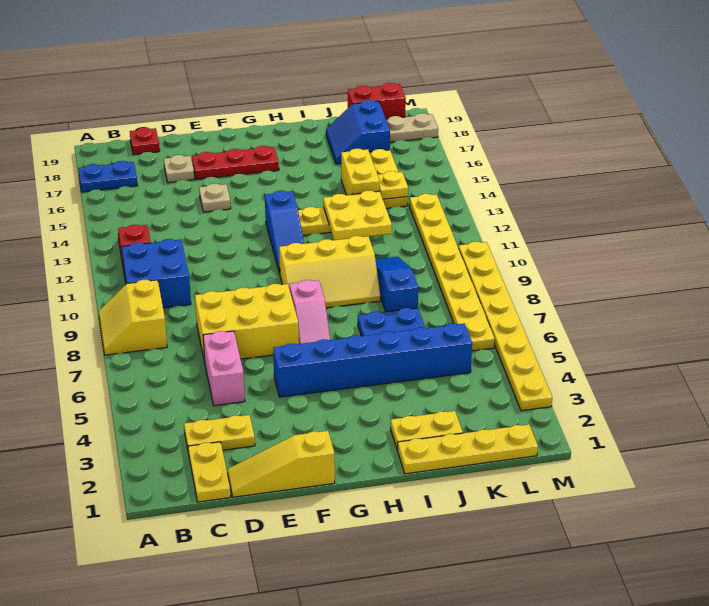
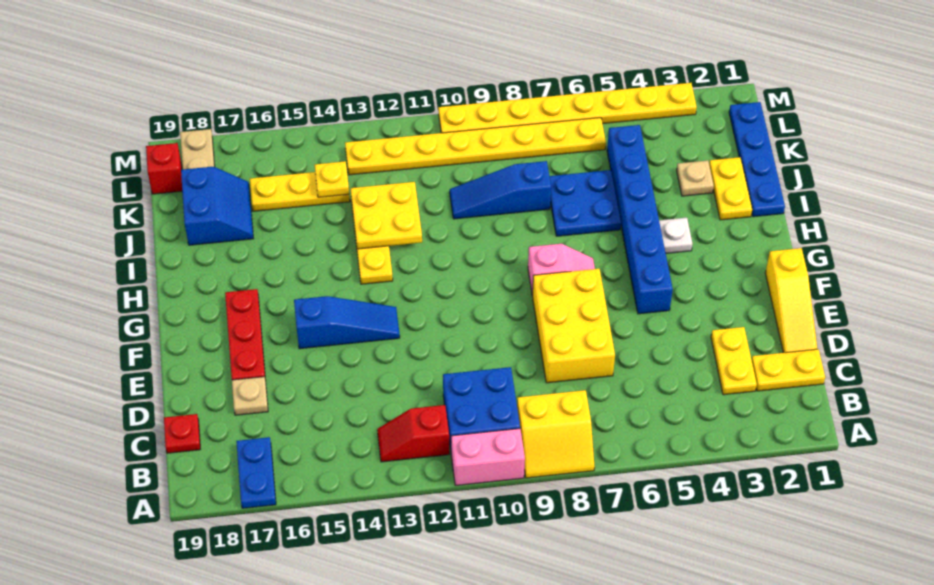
pink 1x2 brick [203,331,245,406] -> pink 1x2 brick moved to [451,429,525,485]
tan 1x1 plate [199,184,231,212] -> tan 1x1 plate moved to [677,160,714,196]
yellow 2x3 slope [279,236,380,308] -> none
blue 1x3 slope [265,191,304,273] -> blue 1x3 slope moved to [294,296,400,349]
none -> white 1x1 plate [659,218,692,253]
yellow 1x4 plate [397,424,538,474] -> blue 1x4 plate [729,102,785,217]
yellow 1x2 brick [341,149,380,195] -> none
blue 2x2 slope [326,100,390,164] -> blue 2x2 slope turned to [181,167,254,245]
red 1x2 brick [348,83,406,119] -> red 1x1 brick [146,143,182,194]

